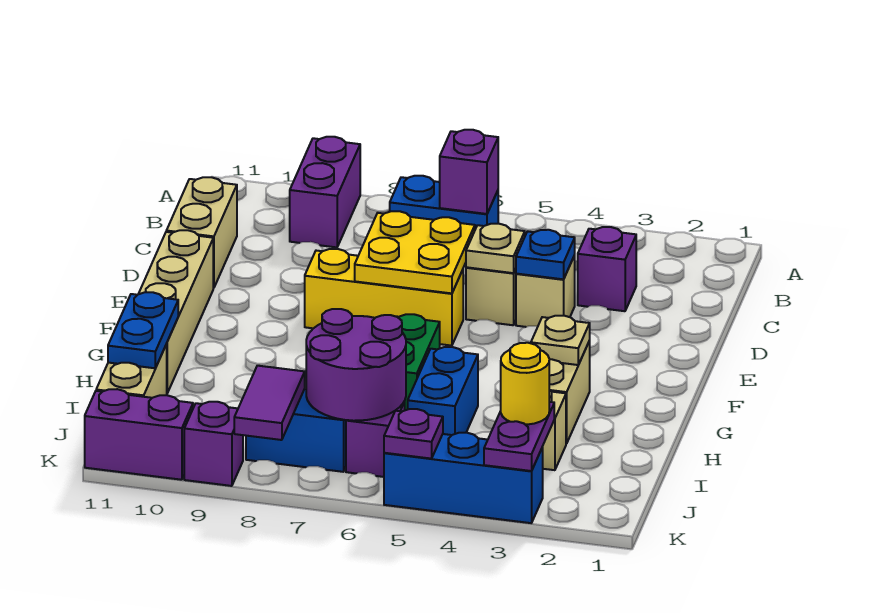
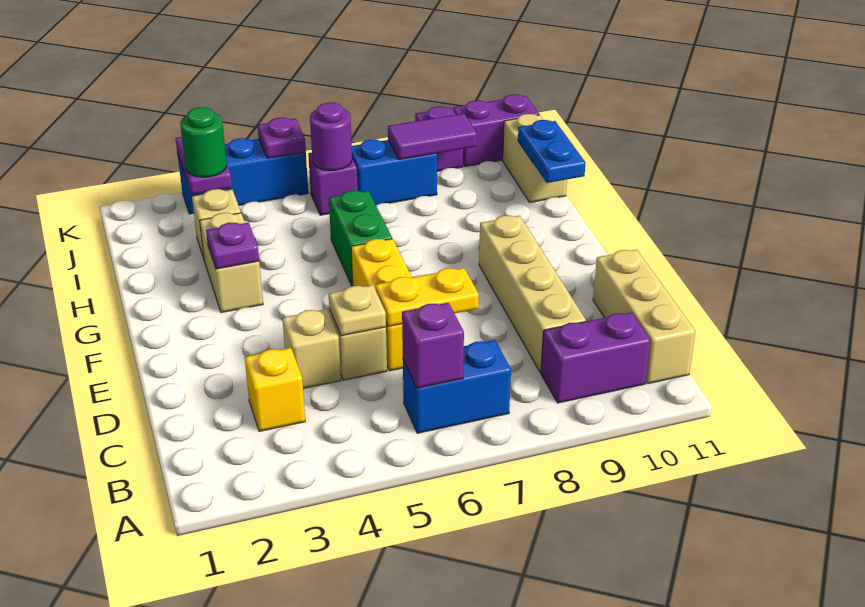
purple 1x2 brick [290,137,360,247] -> purple 1x2 brick turned to [541,312,650,403]
purple 1x1 brick [578,227,636,311] -> yellow 1x1 brick [245,348,305,431]
tan 1x2 brick [166,177,237,288] -> tan 1x3 brick [593,250,695,384]
blue 1x1 plate [516,230,575,279] -> none
yellow 2x2 plate [355,211,475,293] -> yellow 1x2 plate [375,268,479,326]
yellow 1x3 brick [305,249,463,346] -> yellow 1x3 brick turned to [351,239,412,371]
tan 1x4 brick [139,230,213,393] -> tan 1x4 brick moved to [479,216,586,373]
tan 1x1 plate [531,315,590,365] -> purple 1x1 plate [206,223,259,269]
blue 1x2 brick [408,347,478,435] -> none
purple 2x2 round brick [306,309,406,421] -> purple 1x1 round brick [310,102,352,171]
yellow 1x1 round brick [501,343,549,424] -> green 1x1 round brick [180,107,227,177]
purple 1x2 tile [234,366,305,440] -> purple 1x2 tile turned to [388,114,477,160]

